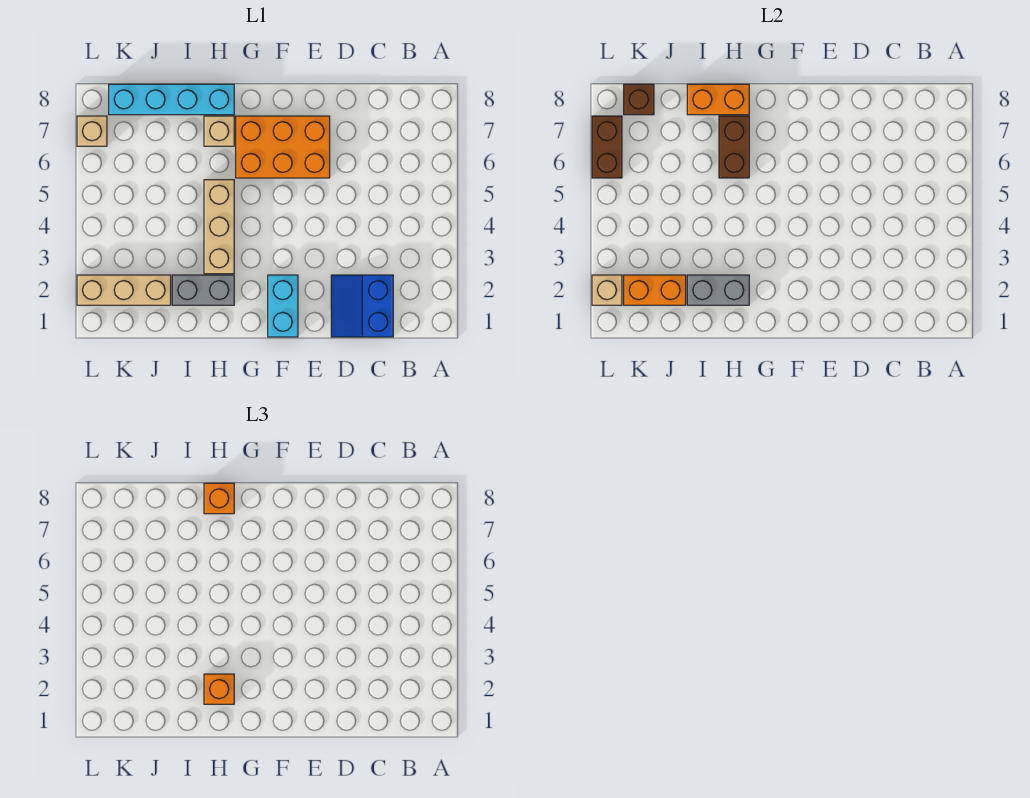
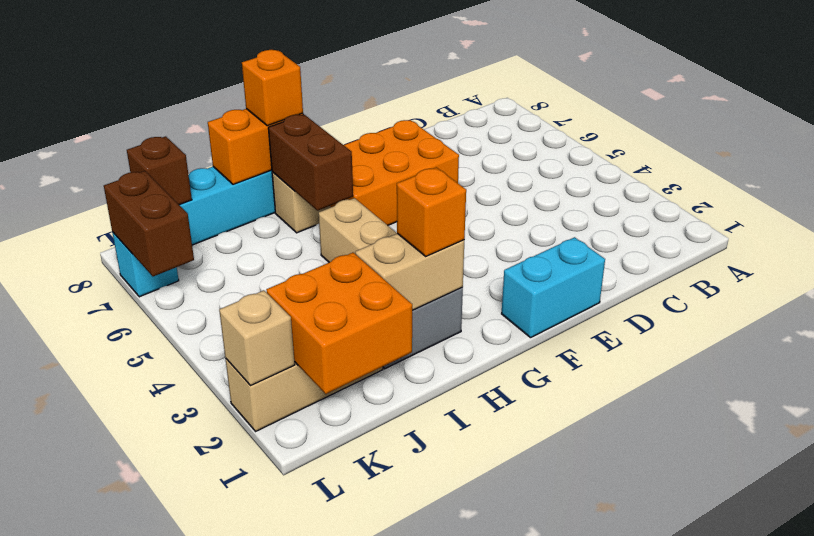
blue 2x2 slope [331,275,393,337] -> none
cyan 1x2 brick [268,275,298,337] -> cyan 1x2 brick turned to [502,237,605,338]
grey 1x2 brick [687,275,749,305] -> tan 1x2 brick [355,233,464,310]
orange 1x2 brick [624,275,686,305] -> orange 2x2 brick [267,253,412,394]
tan 1x1 brick [77,116,107,146] -> cyan 1x1 brick [112,232,179,297]

